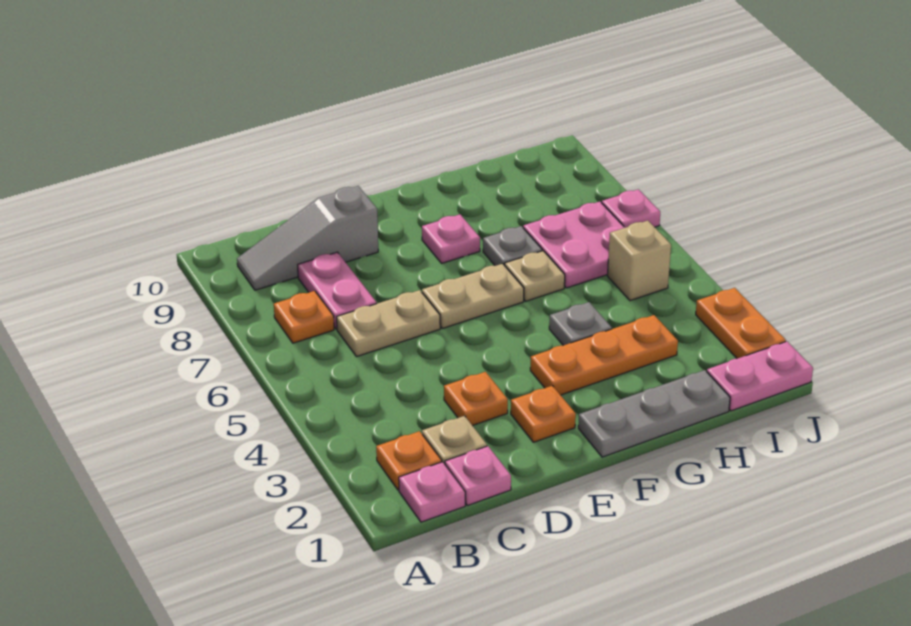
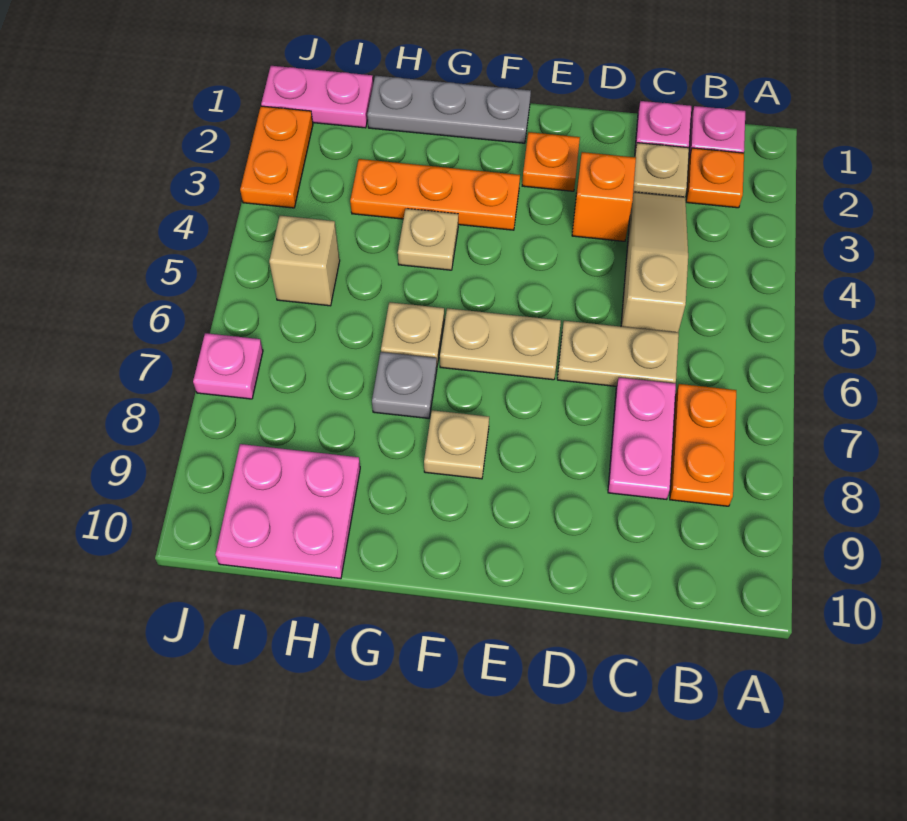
orange 1x1 plate [274,291,334,343] -> orange 1x2 plate [670,384,736,506]
grey 1x3 slope [237,186,378,290] -> none
none -> tan 1x3 slope [621,192,688,332]
orange 1x1 plate [444,372,508,426] -> orange 1x1 brick [572,152,636,241]
pink 1x1 plate [422,215,480,263] -> tan 1x1 plate [424,410,489,479]
grey 1x1 plate [549,302,612,345] -> tan 1x1 plate [398,209,458,270]
pink 2x2 plate [523,202,625,288] -> pink 2x2 plate moved to [215,444,360,579]

